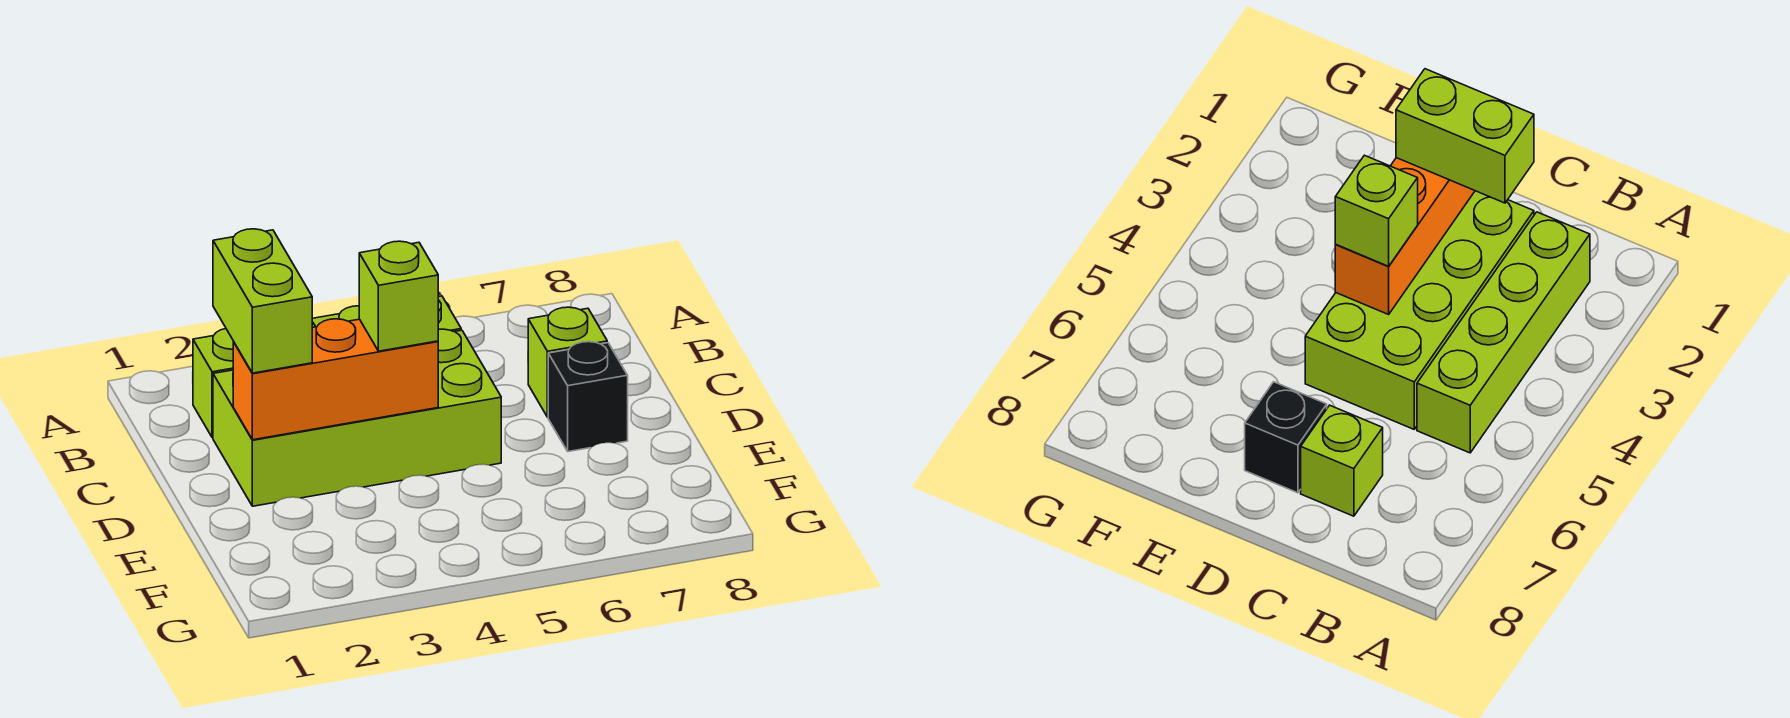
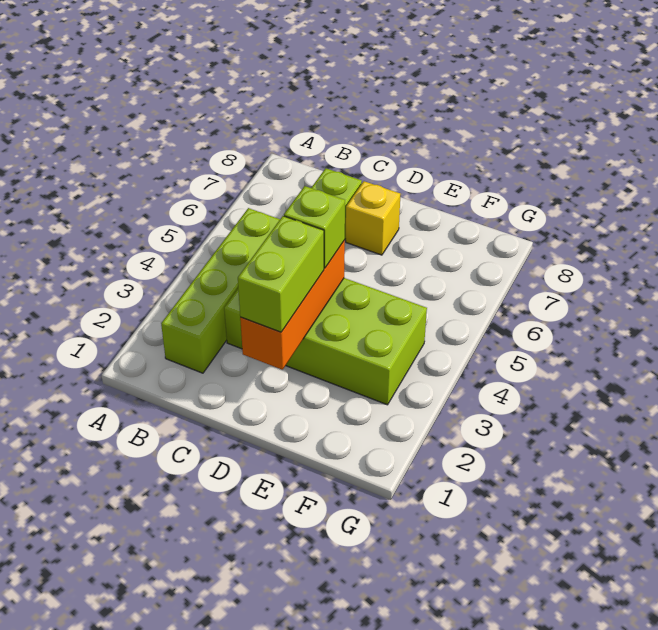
lime 2x4 brick [213,329,501,506] -> lime 2x4 brick turned to [224,278,427,405]
lime 1x2 brick [213,229,312,373] -> lime 1x2 brick turned to [238,216,324,332]
black 1x1 brick [548,342,628,452] -> yellow 1x1 brick [346,181,400,255]

